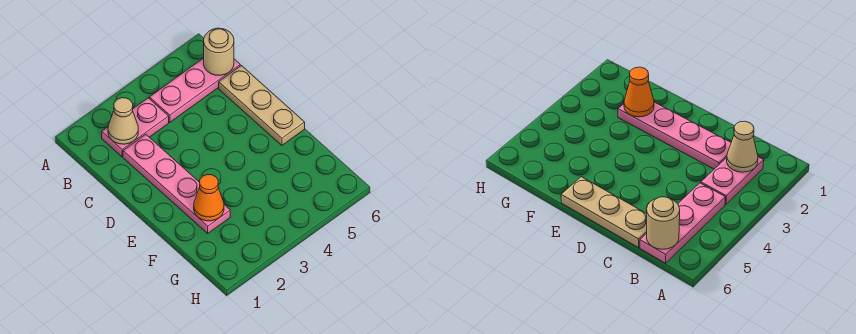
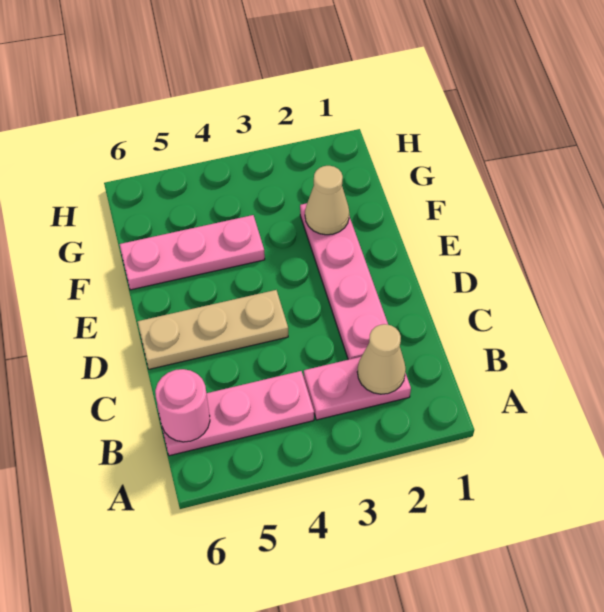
tan 1x1 round brick [204,28,234,75] -> pink 1x1 round brick [155,369,210,442]
tan 1x3 plate [219,66,305,145] -> tan 1x3 plate turned to [138,290,288,369]
orange 1x1 cone [194,175,224,221] -> tan 1x1 cone [305,166,349,235]
none -> pink 1x3 plate [120,215,265,290]

